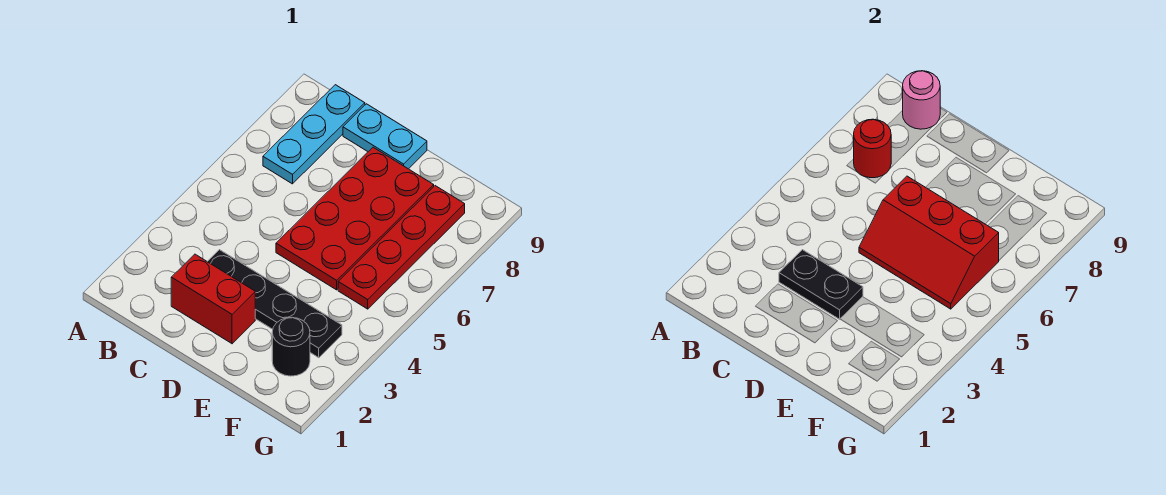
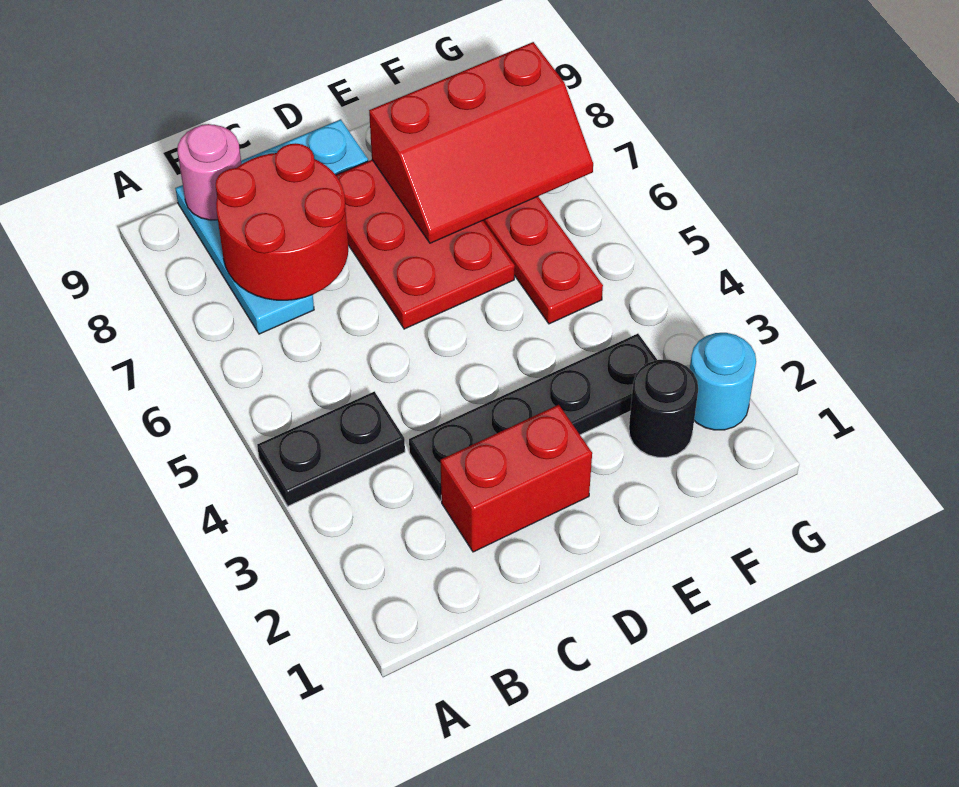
red 1x1 round brick [854,119,891,178] -> red 2x2 round brick [216,143,348,300]
black 1x2 plate [779,250,863,319] -> black 1x2 plate moved to [257,391,405,506]
red 2x4 plate [276,147,434,290] -> red 2x3 plate [336,160,515,329]
red 2x3 slope [859,176,999,309] -> red 2x3 slope moved to [369,42,593,243]
none -> cyan 1x1 round brick [690,333,756,430]

